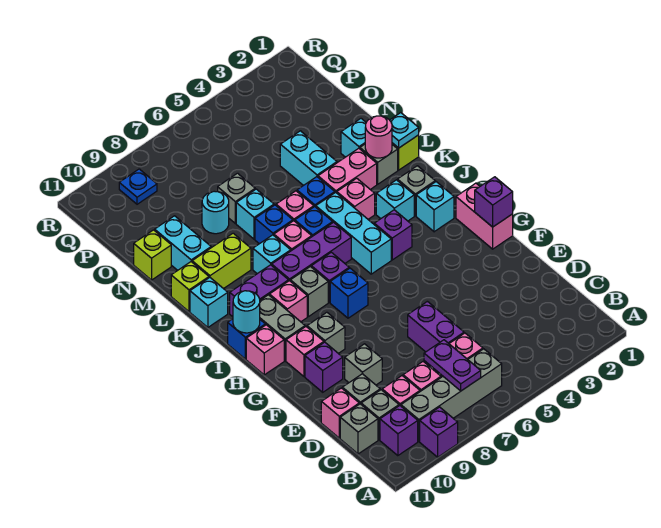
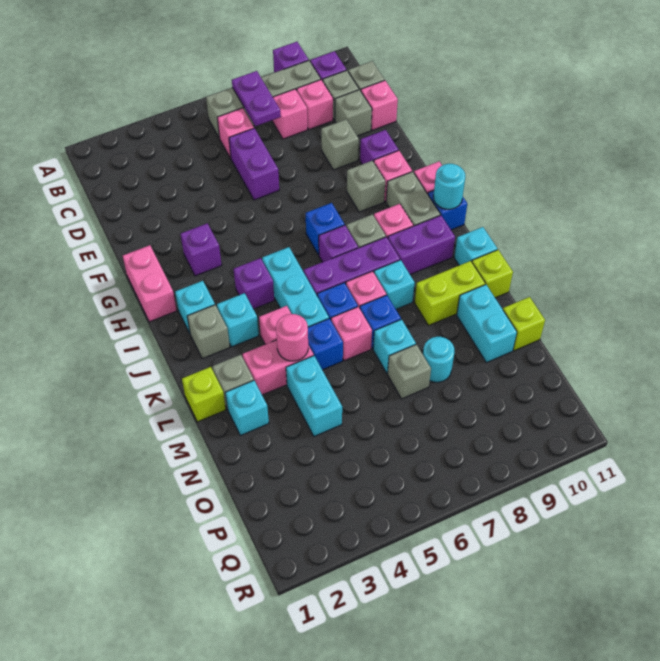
purple 1x1 brick [475,177,513,227] -> purple 1x1 brick moved to [181,223,222,276]
cyan 1x1 plate [390,113,419,148] -> none
pink 1x1 round brick [365,116,392,158] -> pink 1x1 round brick moved to [276,314,308,361]
blue 1x1 plate [119,169,157,204] -> none

